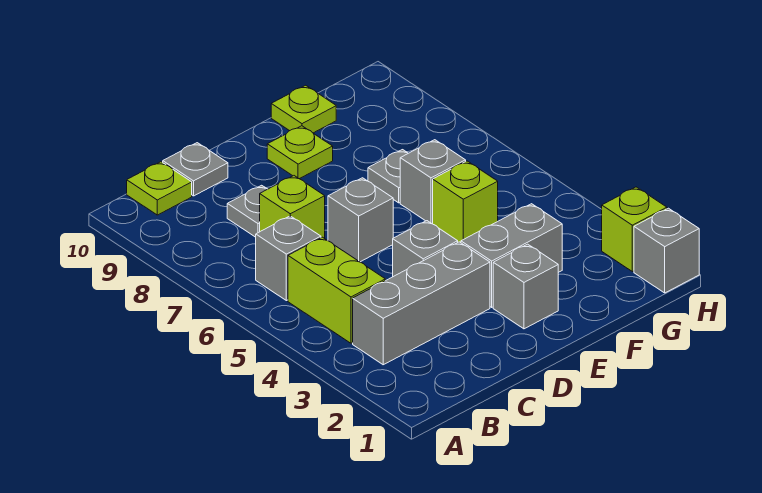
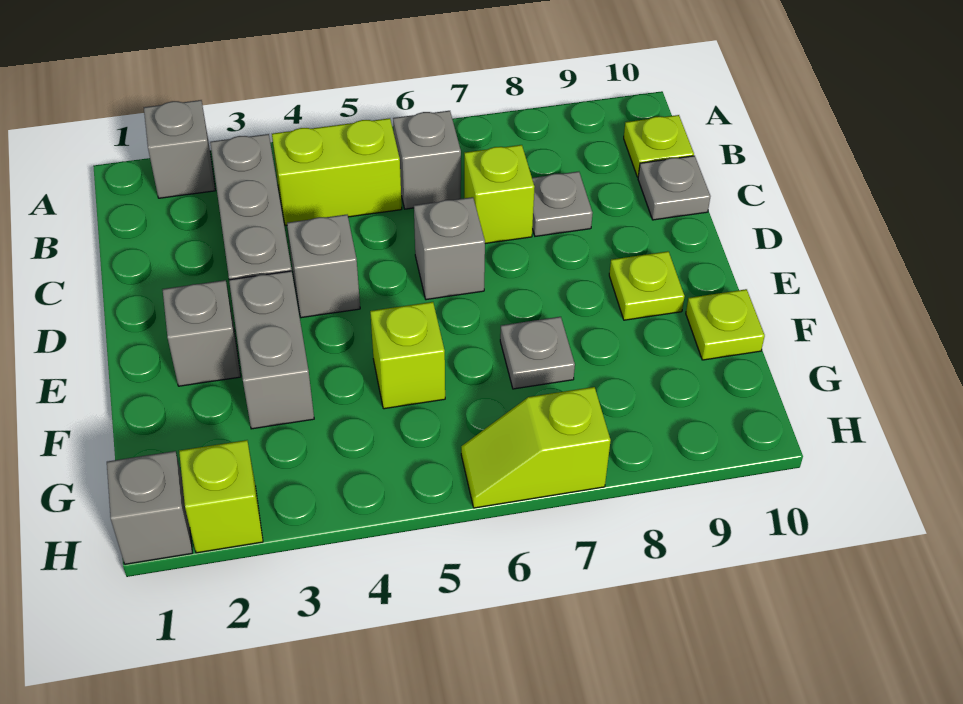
grey 1x1 brick [400,140,466,224] -> grey 1x1 brick moved to [144,100,215,198]
none -> lime 1x2 slope [461,387,611,508]

